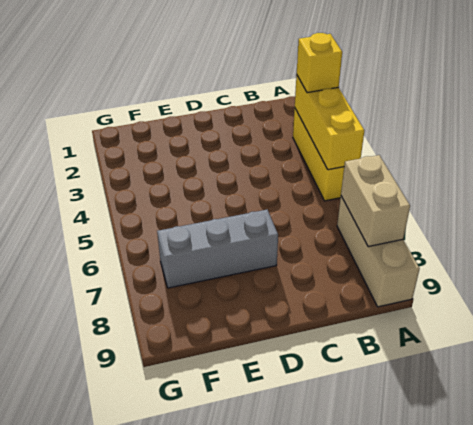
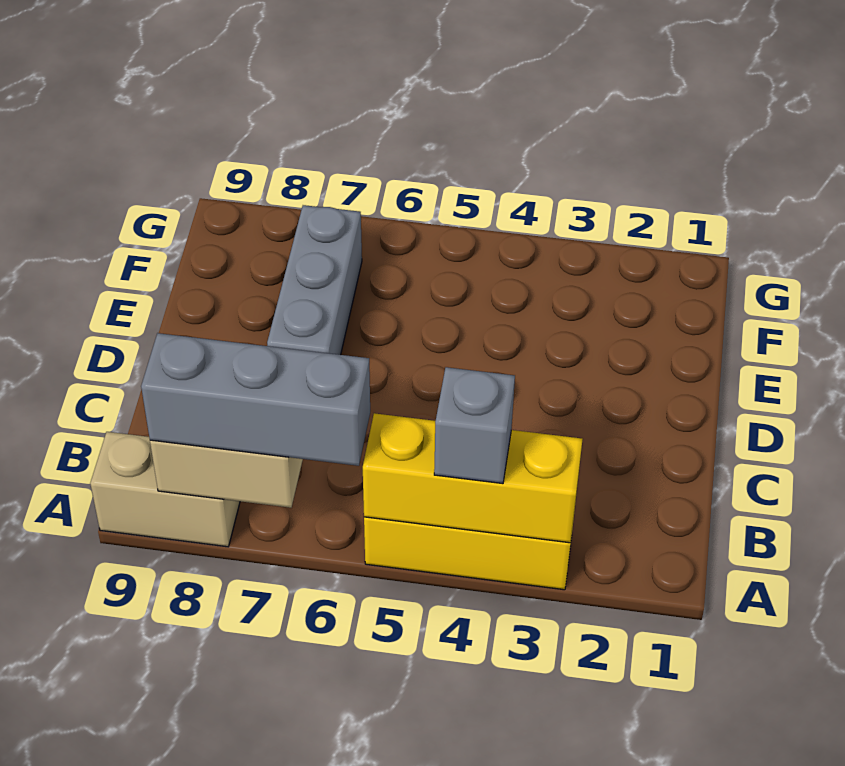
yellow 1x1 brick [297,33,342,93] -> none
none -> grey 1x1 brick [434,367,515,484]
none -> grey 1x3 brick [141,333,370,466]
tan 1x3 brick [337,196,420,307] -> tan 1x2 brick [90,432,240,547]

